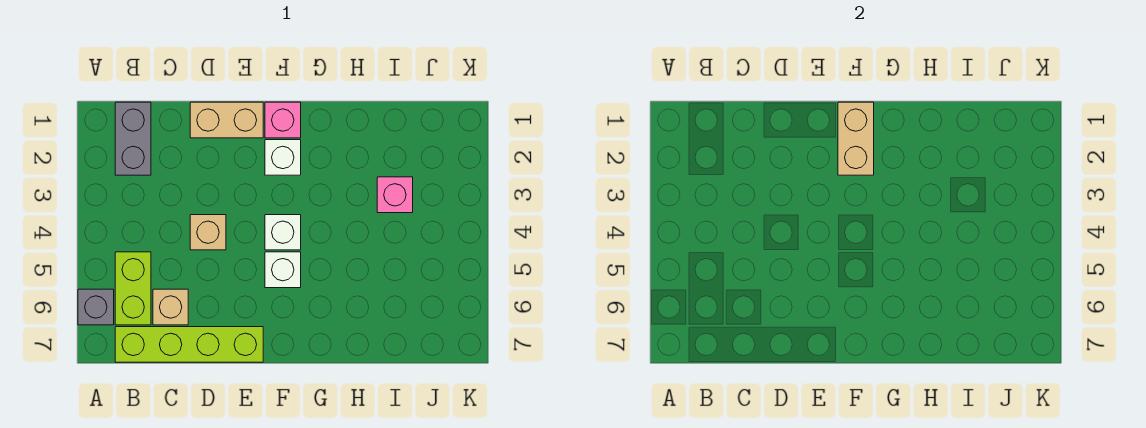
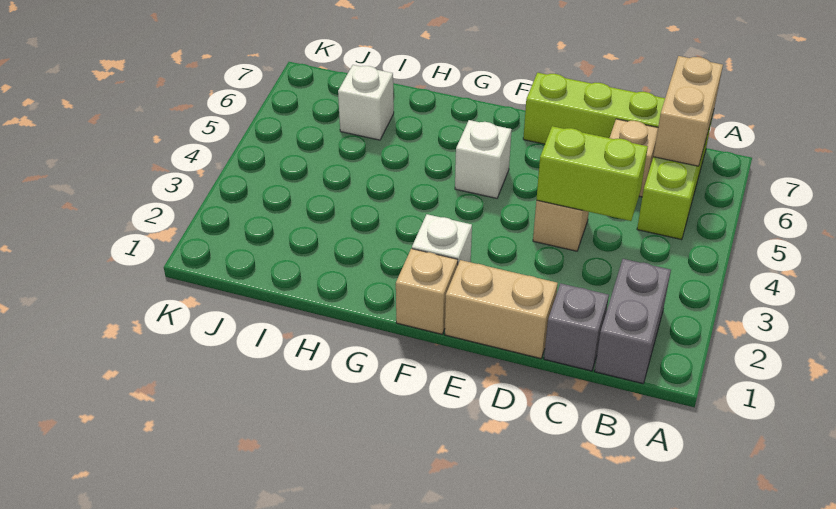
grey 1x1 brick [78,289,114,325] -> grey 1x1 brick moved to [544,283,609,371]
none -> lime 1x2 brick [536,126,648,221]
pink 1x1 brick [265,102,301,138] -> tan 1x1 brick [396,249,458,334]
tan 1x2 brick [838,102,874,175] -> tan 1x2 brick moved to [653,56,723,166]
white 1x1 brick [265,215,301,250] -> white 1x1 brick moved to [338,65,394,140]
pink 1x1 brick [377,177,413,213] -> none

